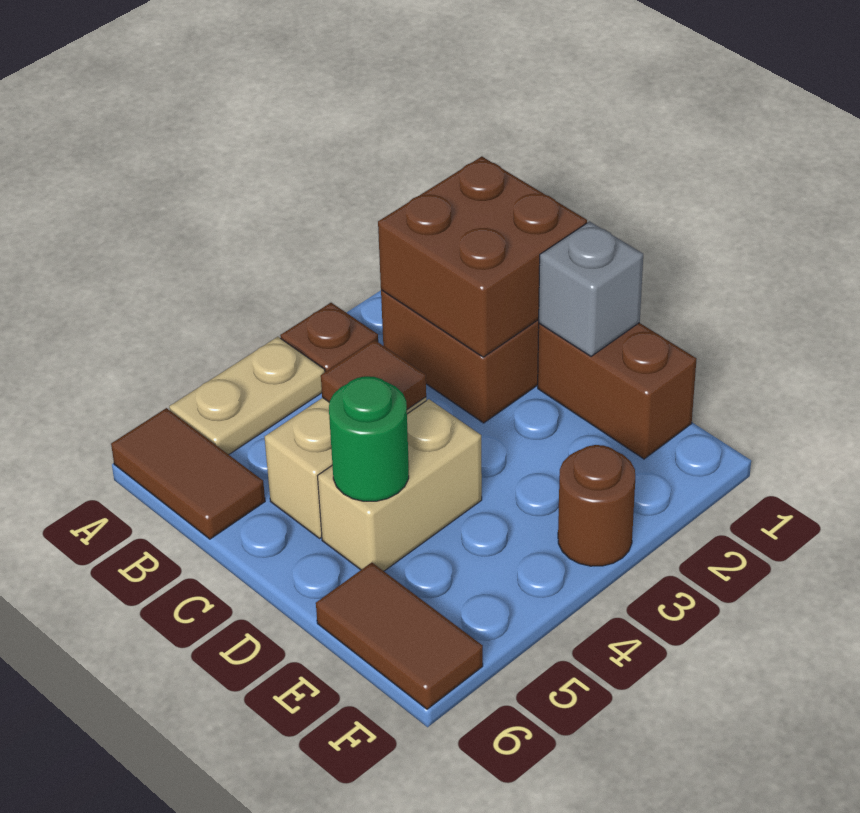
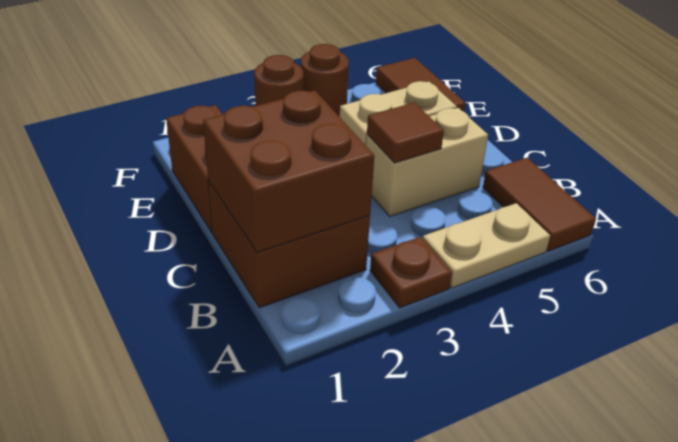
grey 1x1 brick [539,221,643,356] -> none
green 1x1 round brick [329,376,409,501] -> none
none -> brown 1x1 round brick [301,44,349,117]

